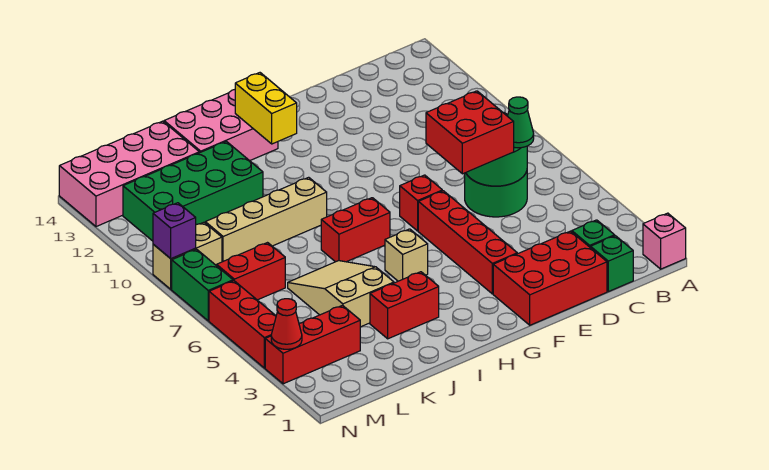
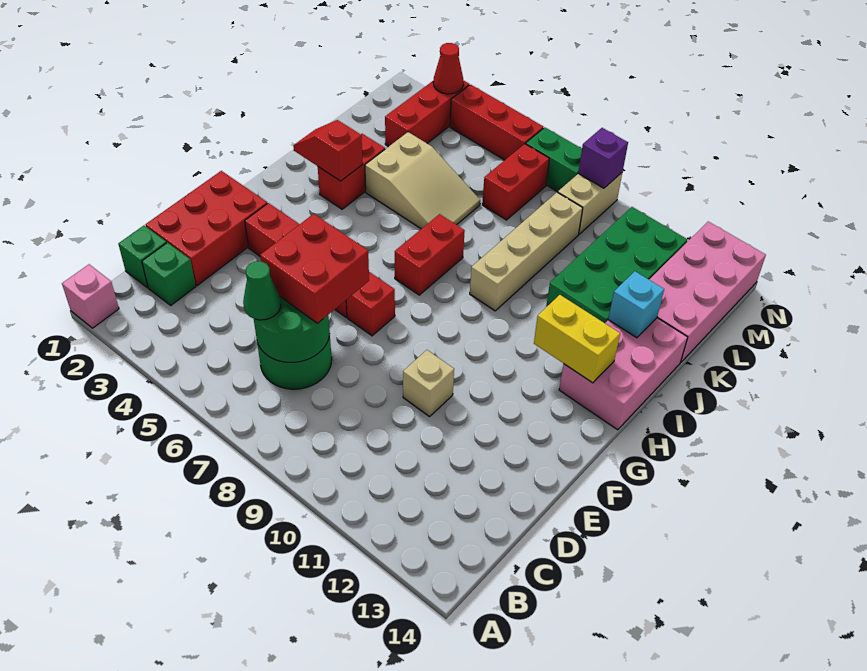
tan 1x1 brick [385,229,428,281] -> tan 1x1 brick moved to [403,350,454,417]
none -> red 1x2 slope [293,120,363,181]
none -> cyan 1x1 brick [608,271,664,338]

